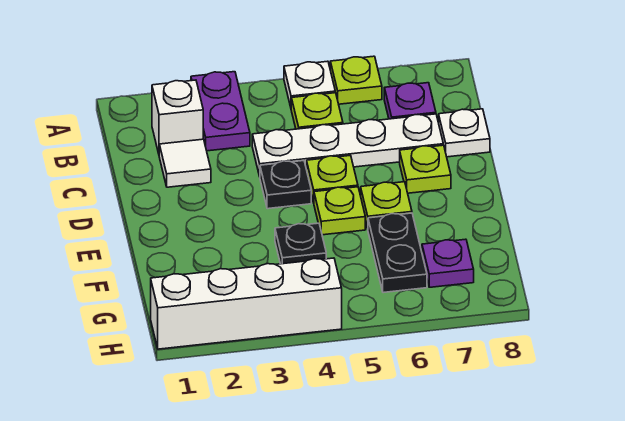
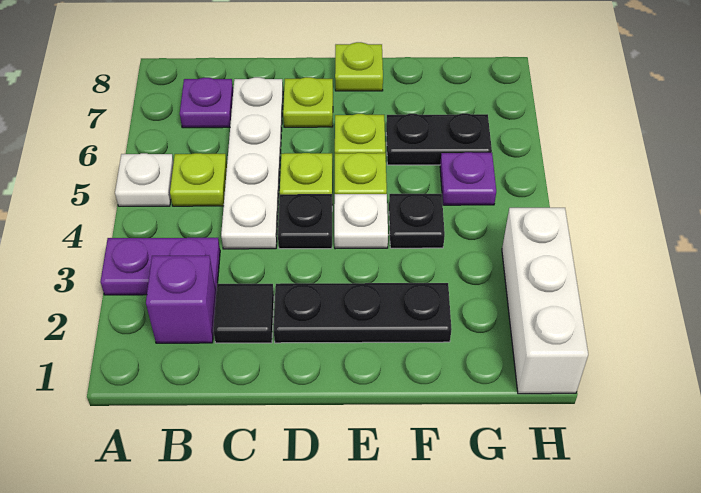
lime 1x1 plate [330,56,382,104] -> lime 1x1 plate moved to [335,42,383,91]
white 1x1 brick [152,80,203,154] -> purple 1x1 brick [146,255,216,343]
white 1x1 tile [159,139,211,187] -> black 1x1 tile [213,284,274,343]
white 1x1 plate [439,109,490,157] -> white 1x1 plate moved to [334,194,388,249]
none -> black 1x3 plate [274,283,452,343]
purple 1x1 plate [422,239,474,287] -> purple 1x1 plate moved to [440,152,496,205]
white 1x4 brick [151,258,342,349] -> white 1x3 brick [502,208,588,394]

